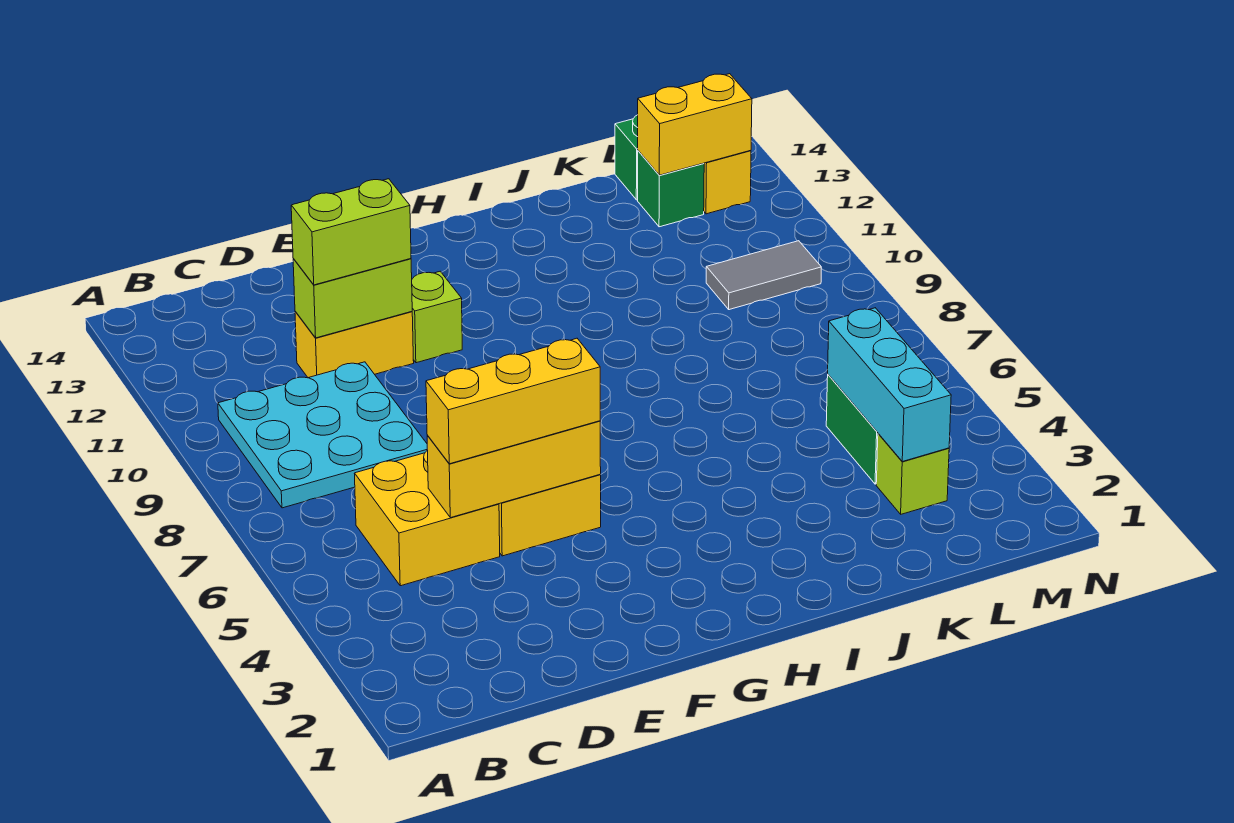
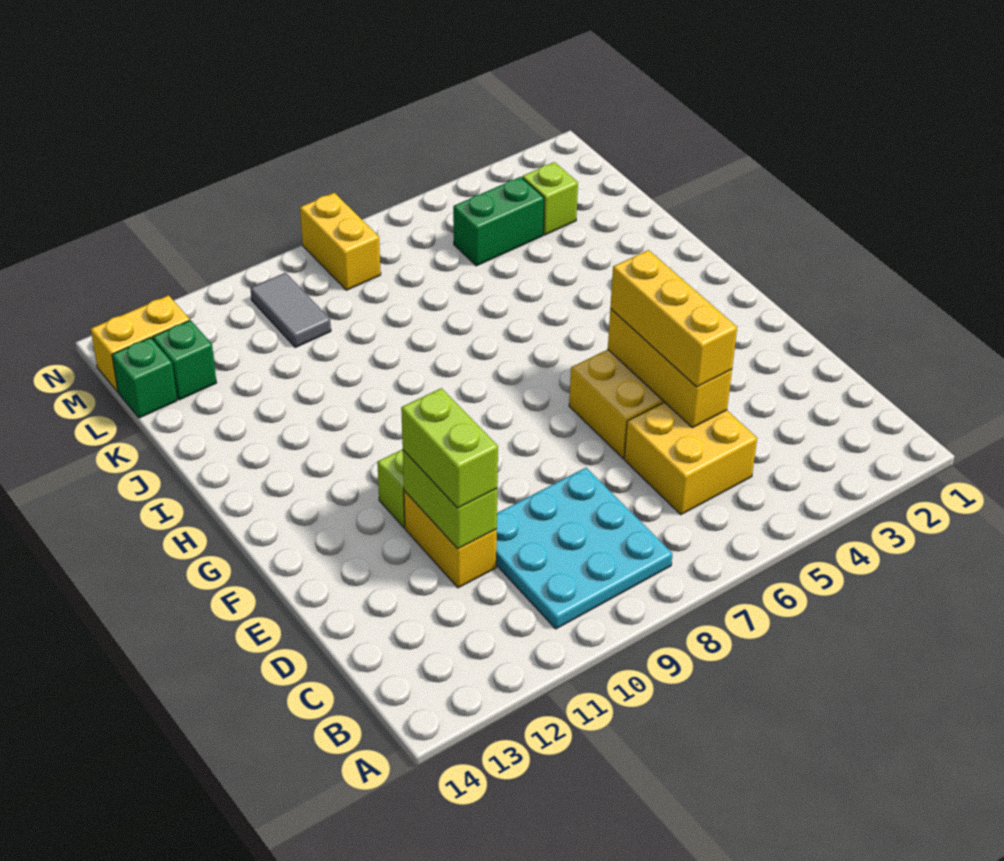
cyan 1x3 brick [828,308,951,462] -> none
yellow 1x2 brick [638,74,752,175] -> yellow 1x2 brick moved to [300,193,381,290]

